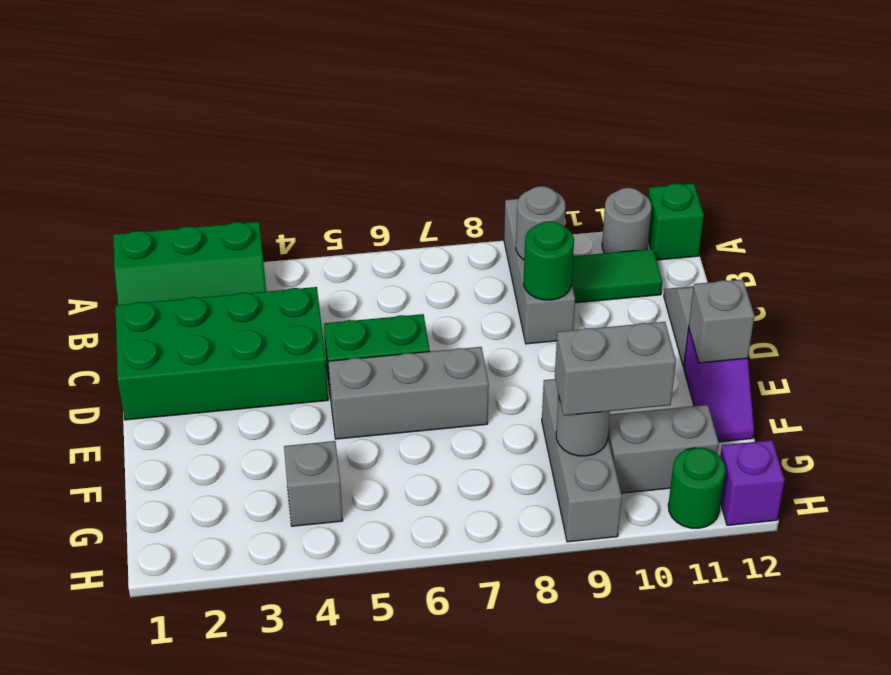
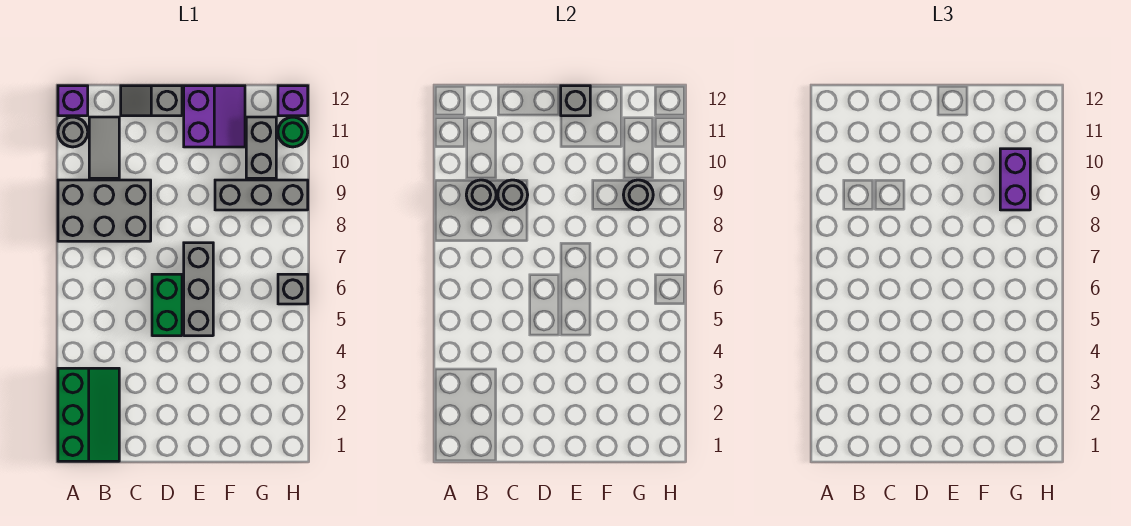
grey 1x3 brick [504,199,575,344] -> grey 2x3 brick [58,180,151,241]
green 1x1 brick [648,183,704,260] -> purple 1x1 brick [58,86,88,116]
green 1x2 tile [572,249,662,303] -> grey 1x2 tile [89,117,119,178]
green 2x4 brick [116,287,328,420] -> none
green 1x1 round brick [524,221,574,300] -> grey 1x1 round brick [498,180,528,210]
purple 1x2 slope [684,328,754,442] -> purple 2x2 slope [184,86,245,147]
grey 1x1 brick [284,441,343,526] -> grey 1x1 brick moved to [278,274,308,304]
grey 1x2 brick [555,322,676,416] -> purple 1x2 brick [1000,149,1030,210]

